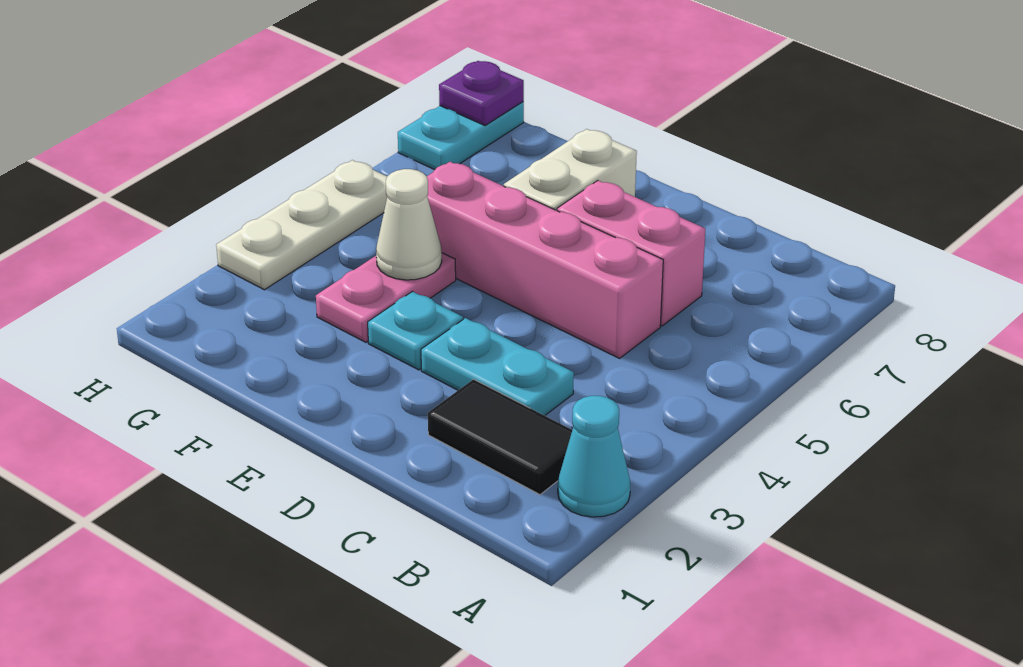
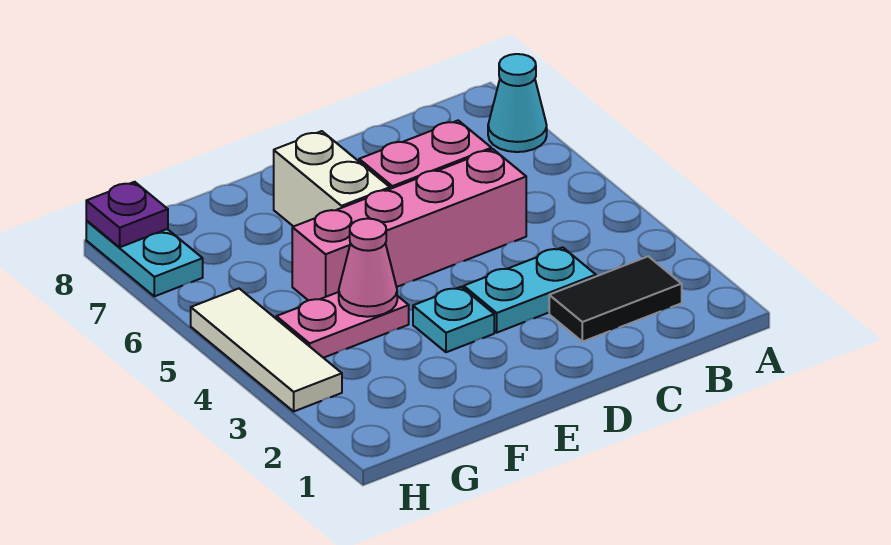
cyan 1x1 cone [558,396,630,517] -> cyan 1x1 cone moved to [488,54,547,152]
pink 1x2 plate [316,253,456,342] -> pink 1x2 plate turned to [276,292,409,358]
white 1x1 cone [376,169,442,280] -> pink 1x1 cone [339,219,397,317]
white 1x3 plate [216,160,387,290] -> white 1x3 tile [191,289,342,411]

